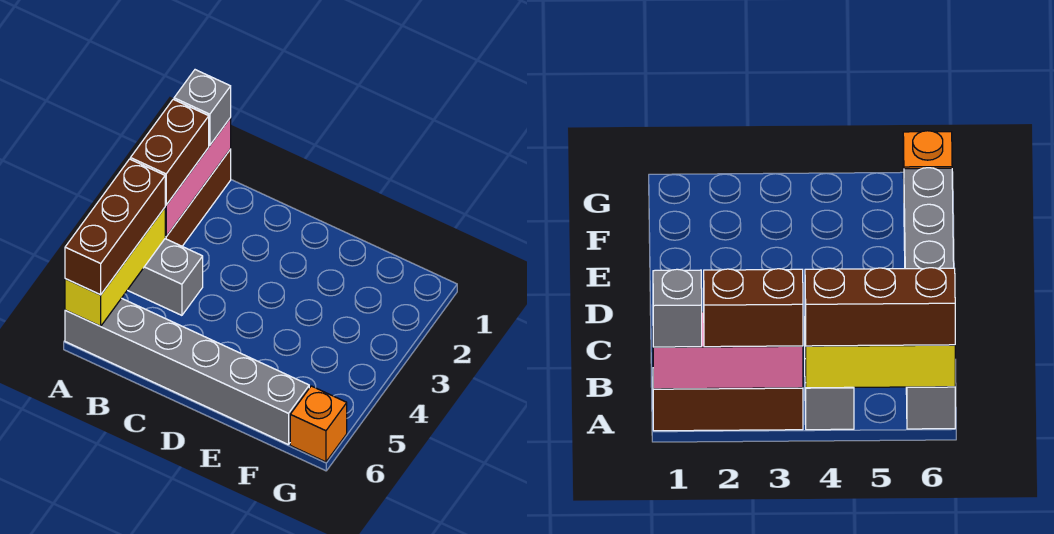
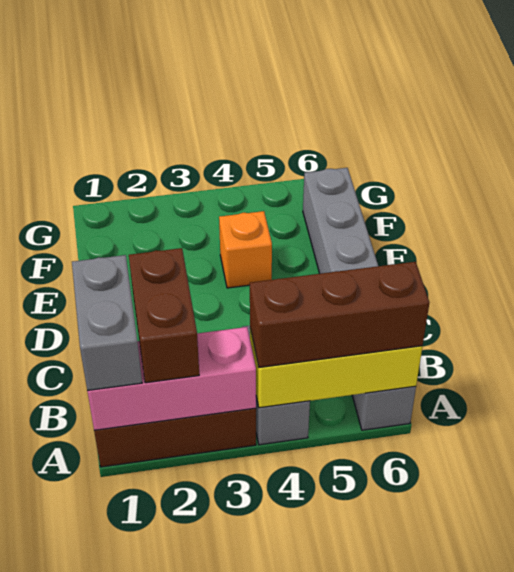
grey 1x1 brick [174,70,231,145] -> grey 1x2 brick [72,255,142,391]
brown 1x2 brick [130,99,209,205] -> brown 1x2 brick turned to [129,248,199,383]
orange 1x1 brick [290,386,347,462] -> orange 1x1 brick moved to [219,211,272,288]

